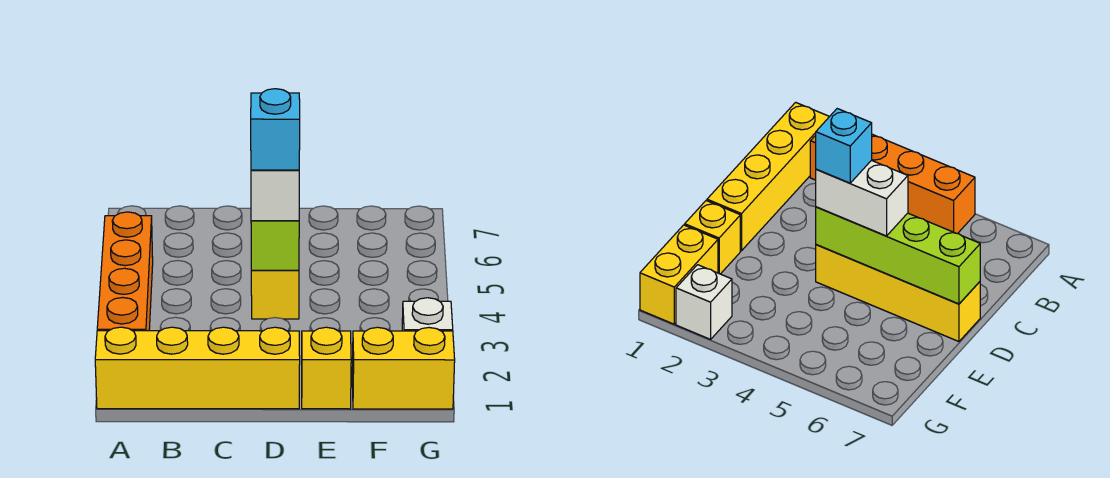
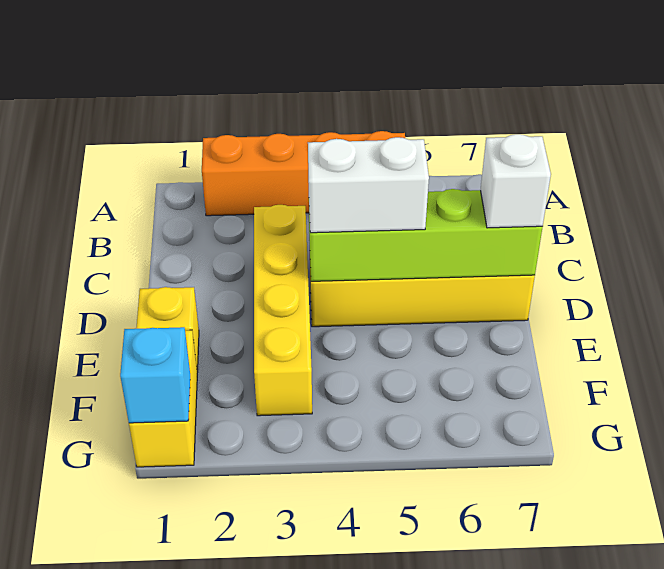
yellow 1x4 brick [95,327,300,409] -> yellow 1x4 brick moved to [254,205,312,416]
cyan 1x1 brick [251,89,300,170] -> cyan 1x1 brick moved to [120,327,190,423]
white 1x1 brick [402,298,453,331] -> white 1x1 brick moved to [480,134,551,228]

